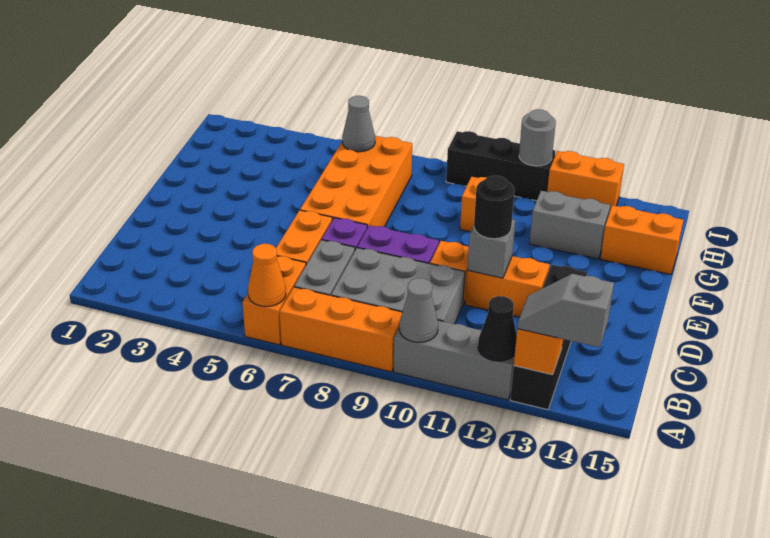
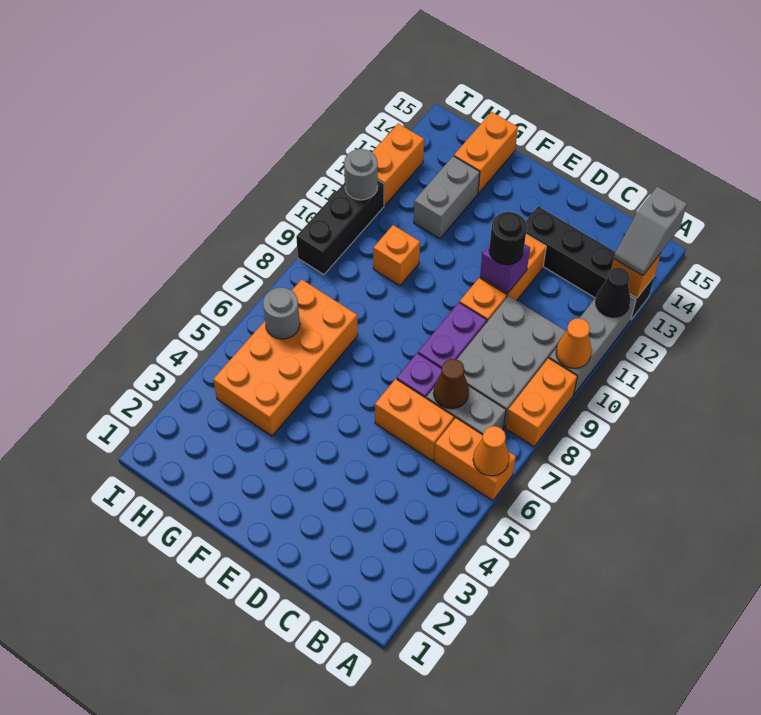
orange 1x3 brick [280,287,402,372] -> orange 1x2 brick [506,358,577,447]
grey 1x1 cone [399,278,438,342] -> orange 1x1 cone [556,318,592,368]
none -> brown 1x1 cone [434,359,469,409]
grey 1x1 brick [467,219,515,278] -> purple 1x1 brick [480,244,530,293]
orange 2x4 brick [300,136,412,228] -> orange 2x4 brick turned to [213,279,358,436]
grey 1x1 cone [342,96,375,152] -> grey 1x1 round brick [263,287,300,339]

